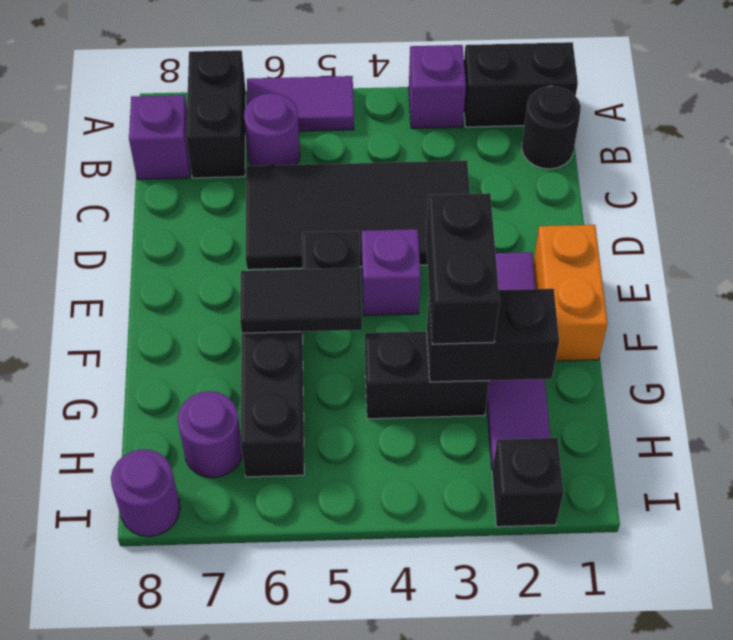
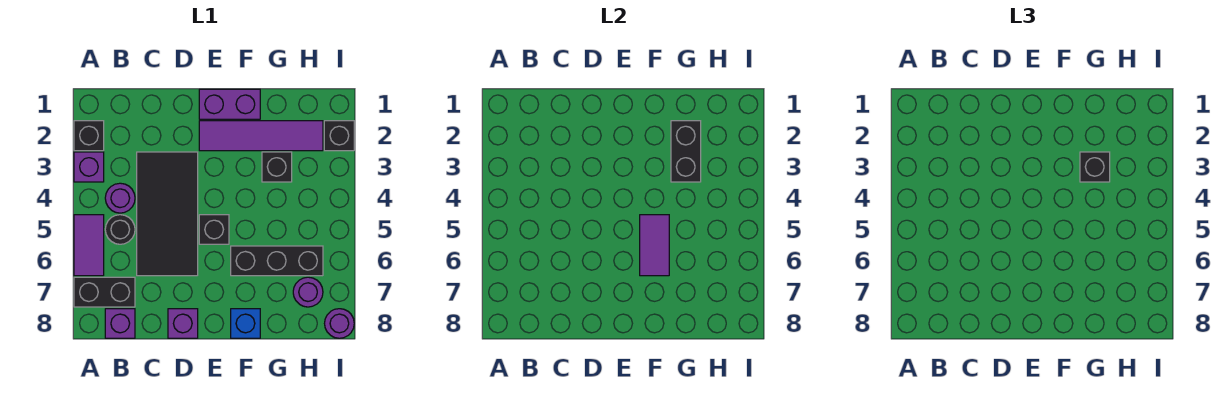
black 1x2 brick [464,42,578,127] -> black 1x1 brick [74,121,104,151]
black 1x1 round brick [522,86,581,169] -> black 1x1 round brick moved to [105,215,135,244]
purple 1x1 round brick [244,93,300,166] -> purple 1x1 round brick moved to [105,183,135,213]
orange 1x2 brick [533,225,608,361] -> purple 1x2 brick [199,89,260,119]
purple 1x1 brick [361,229,421,315] -> purple 1x1 brick moved to [168,309,198,338]
black 1x2 brick [426,193,500,344] -> black 1x1 brick [1080,152,1110,182]
black 1x2 tile [240,268,362,333] -> purple 1x2 tile [640,215,669,276]
none -> blue 1x1 brick [231,309,260,338]
black 1x2 brick [365,331,489,419] -> black 1x1 brick [262,152,292,182]

